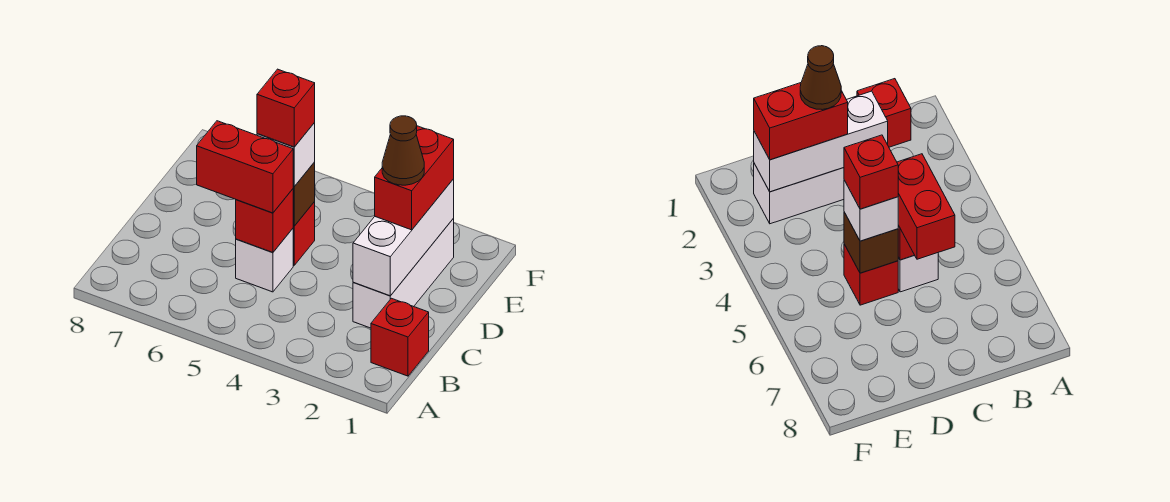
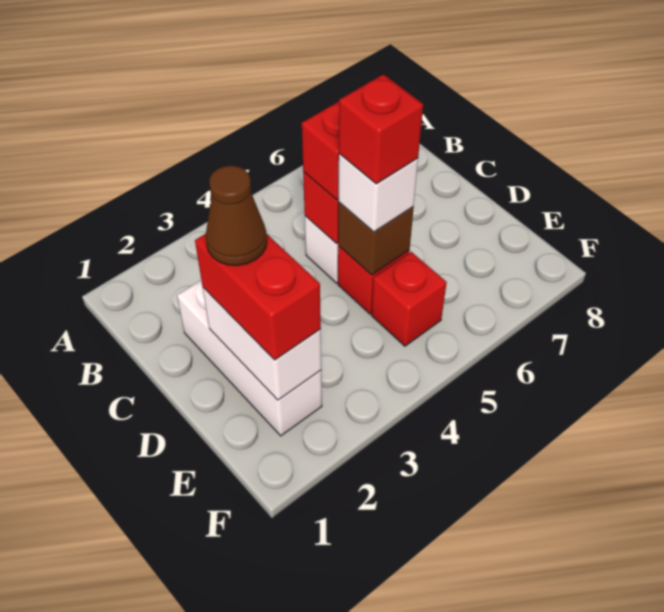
red 1x1 brick [371,298,429,376] -> red 1x1 brick moved to [372,252,447,346]
white 1x3 brick [353,179,454,296] -> white 1x2 brick [203,288,321,400]

